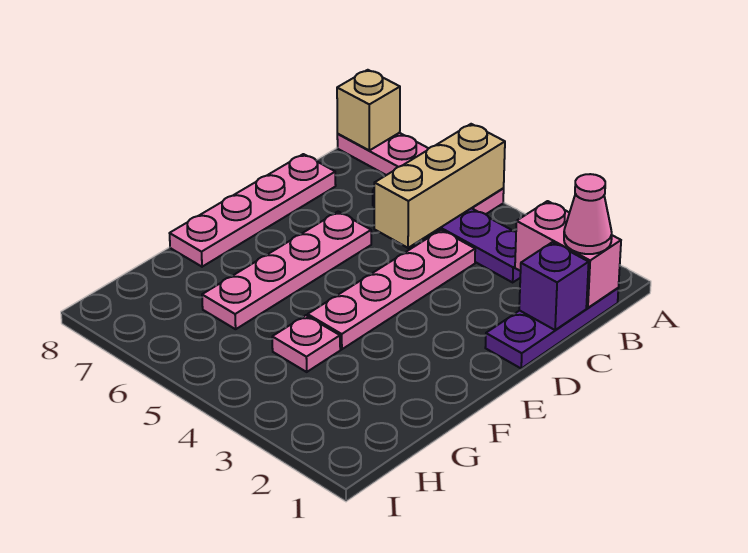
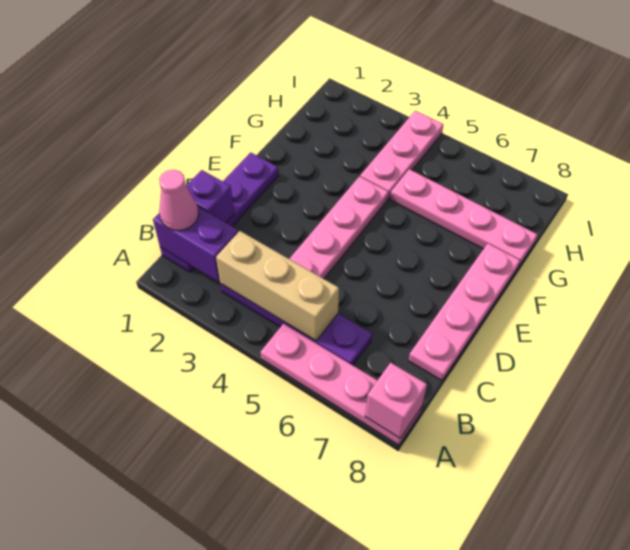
tan 1x3 brick [374,124,505,248] -> tan 1x3 brick turned to [216,231,339,341]
tan 1x1 brick [337,70,400,150] -> pink 1x1 brick [365,363,427,438]
purple 1x3 plate [485,288,618,368] -> purple 1x4 plate [160,152,278,272]
pink 1x2 brick [515,201,621,308] -> purple 1x2 brick [153,206,238,282]
pink 1x4 plate [202,212,371,329] -> pink 1x4 plate turned to [390,169,538,267]
pink 1x1 plate [272,315,340,372] -> pink 1x3 plate [360,111,443,199]

